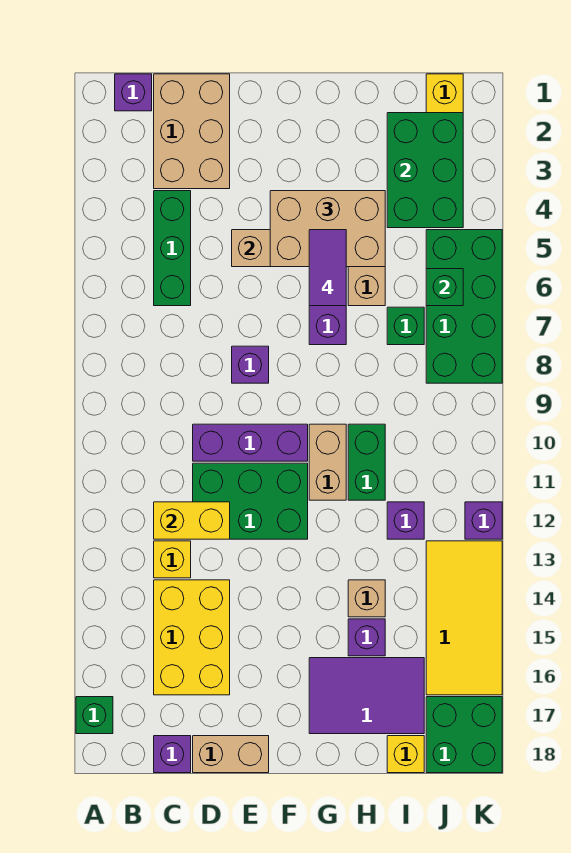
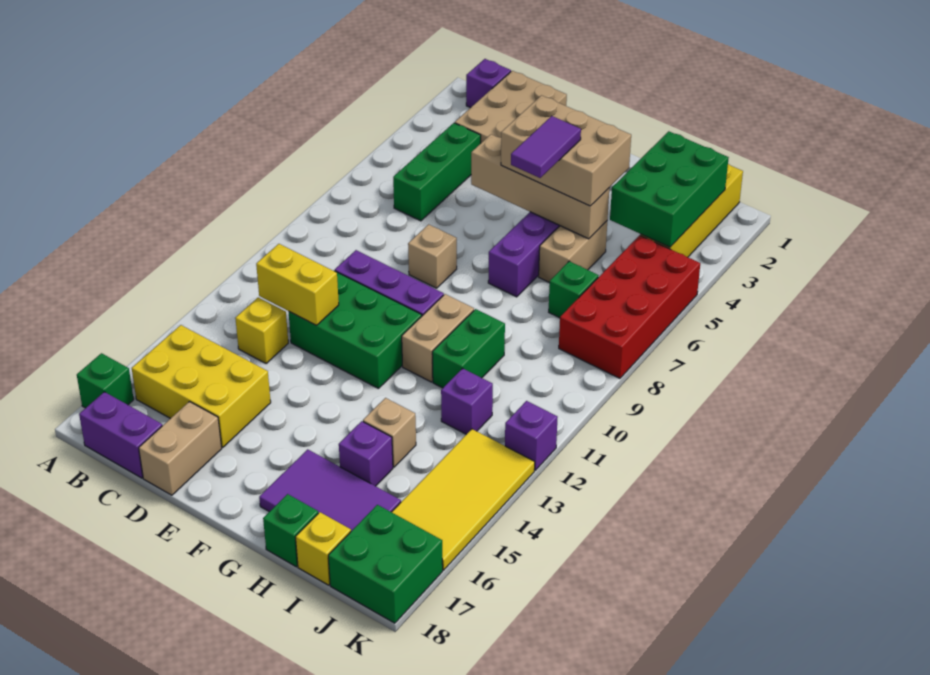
yellow 2x3 brick [154,580,230,695] -> yellow 2x3 brick turned to [132,325,271,447]
purple 1x1 brick [154,736,191,773] -> purple 1x2 brick [79,392,162,478]
tan 1x2 brick [193,736,269,773] -> tan 1x2 brick turned to [139,402,222,495]
purple 1x1 brick [232,346,269,383] -> tan 1x1 brick [408,224,457,288]
green 2x4 brick [426,230,502,383] -> red 2x4 brick [559,235,700,378]
green 1x1 brick [426,269,463,306] -> green 1x1 brick moved to [263,494,318,567]

